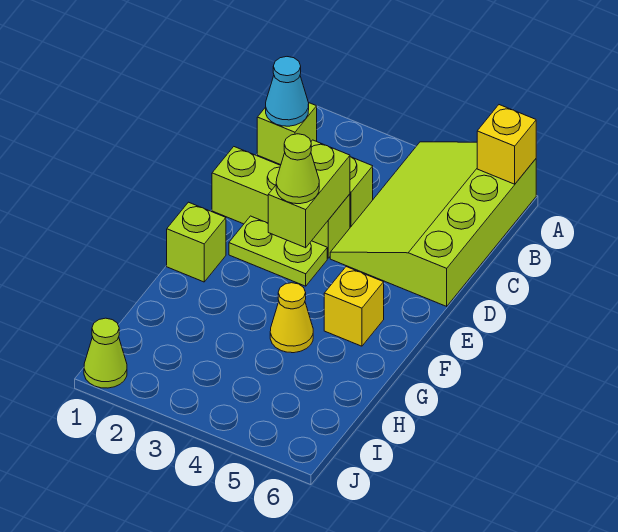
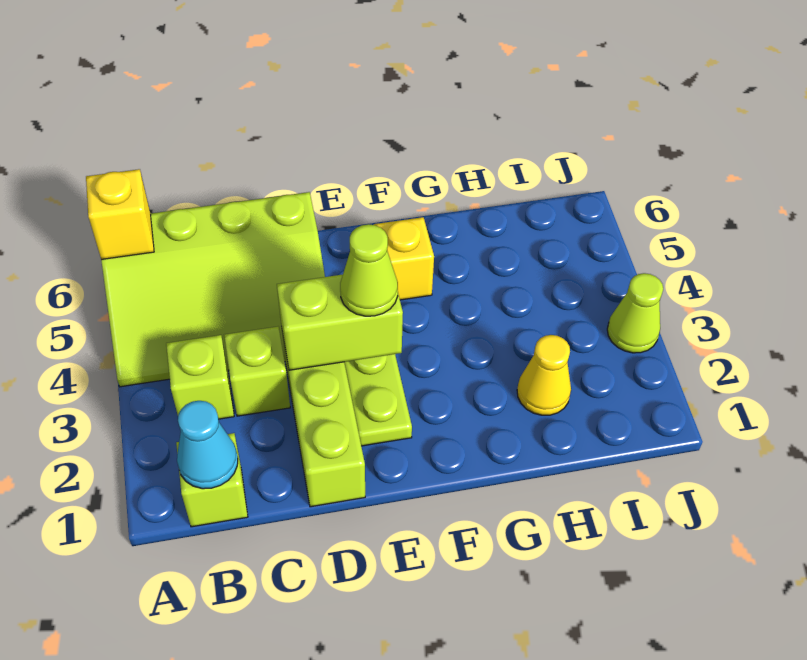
lime 1x1 brick [167,202,226,282] -> lime 1x1 brick moved to [166,335,234,419]
yellow 1x1 cone [270,283,313,353] -> yellow 1x1 cone moved to [517,335,571,415]
lime 1x1 cone [84,318,127,388] -> lime 1x1 cone moved to [607,273,663,353]

